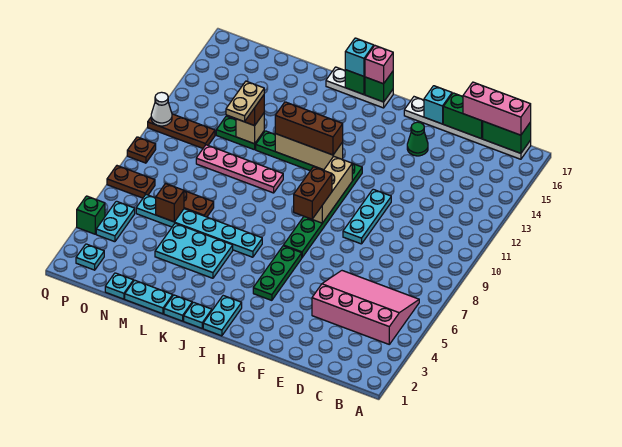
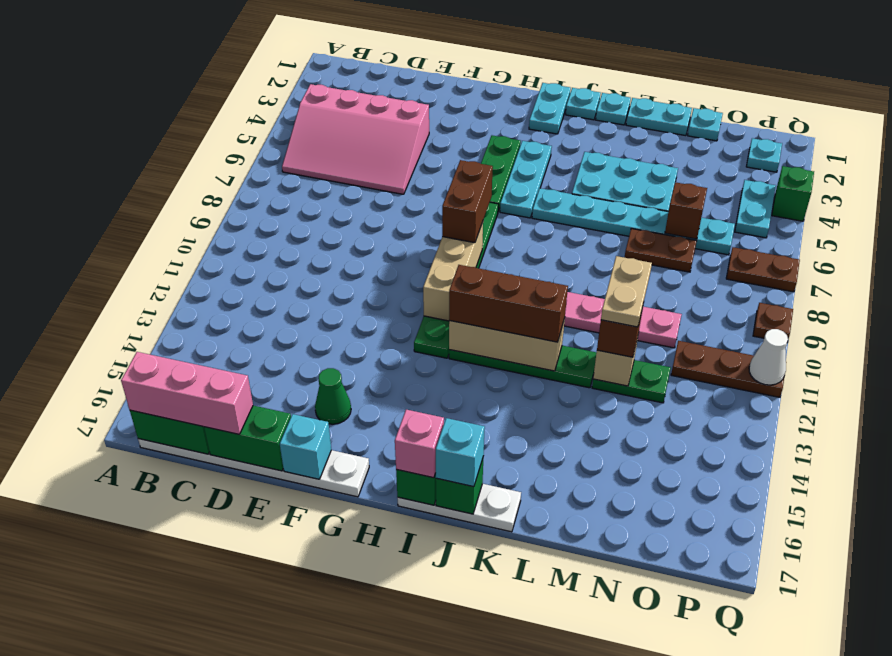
cyan 1x3 plate [343,189,391,244] -> cyan 1x3 plate moved to [500,141,552,218]

